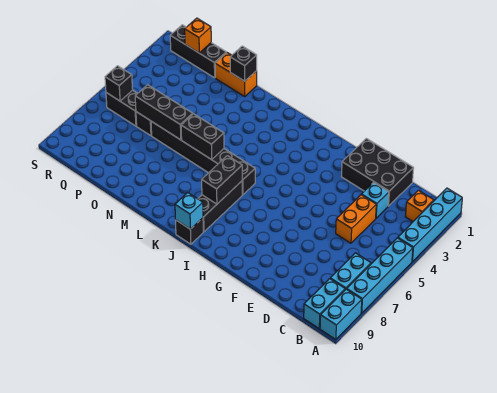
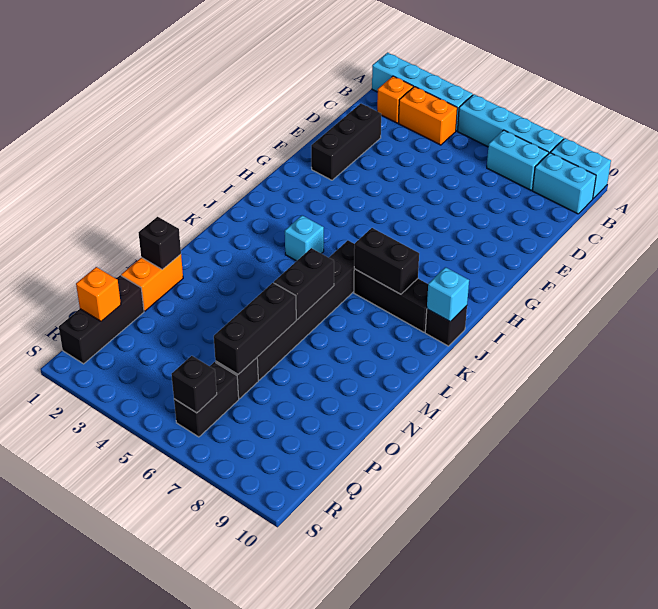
black 2x3 brick [341,138,414,206] -> black 1x3 brick [311,104,381,180]
cyan 1x1 brick [362,182,389,218] -> cyan 1x1 brick moved to [285,215,324,261]
orange 1x2 brick [336,195,376,243] -> orange 1x2 brick moved to [398,87,457,145]

